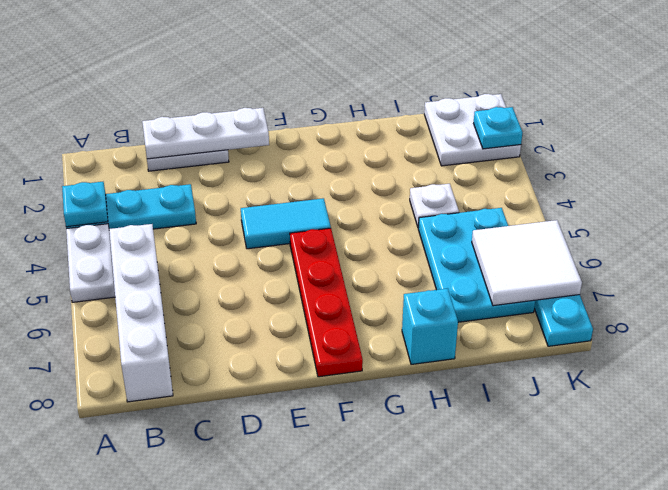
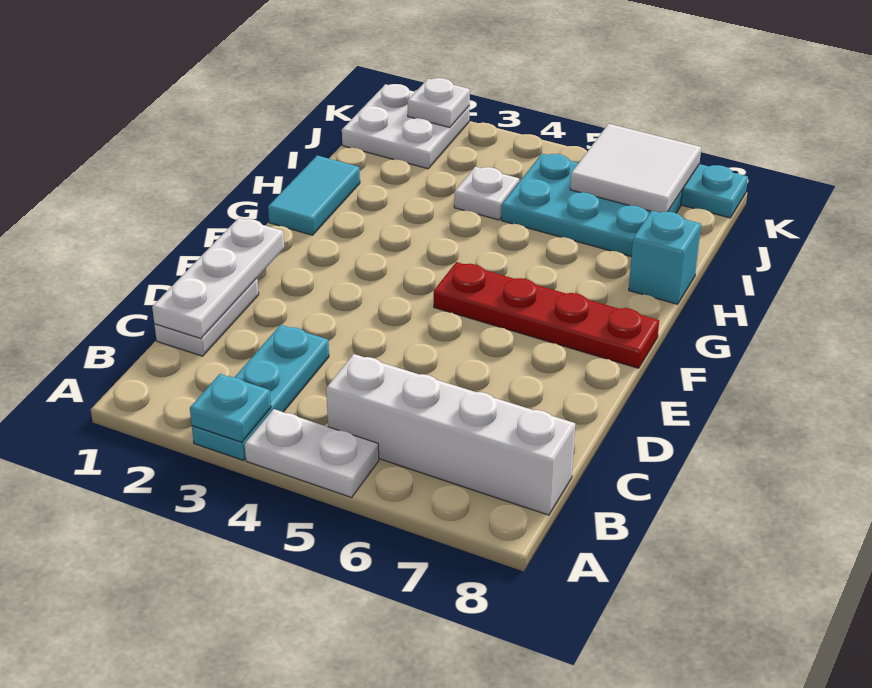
cyan 1x2 tile [241,198,331,249] -> cyan 1x2 tile moved to [268,156,360,235]
cyan 1x1 plate [474,107,523,149] -> white 1x1 plate [408,78,470,128]

